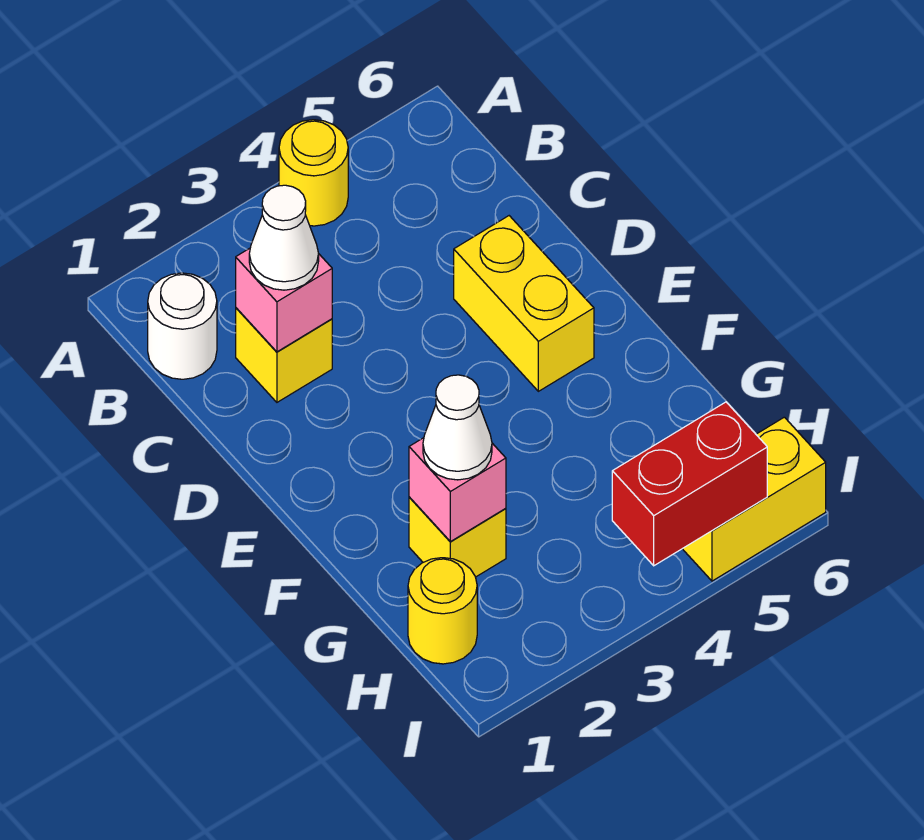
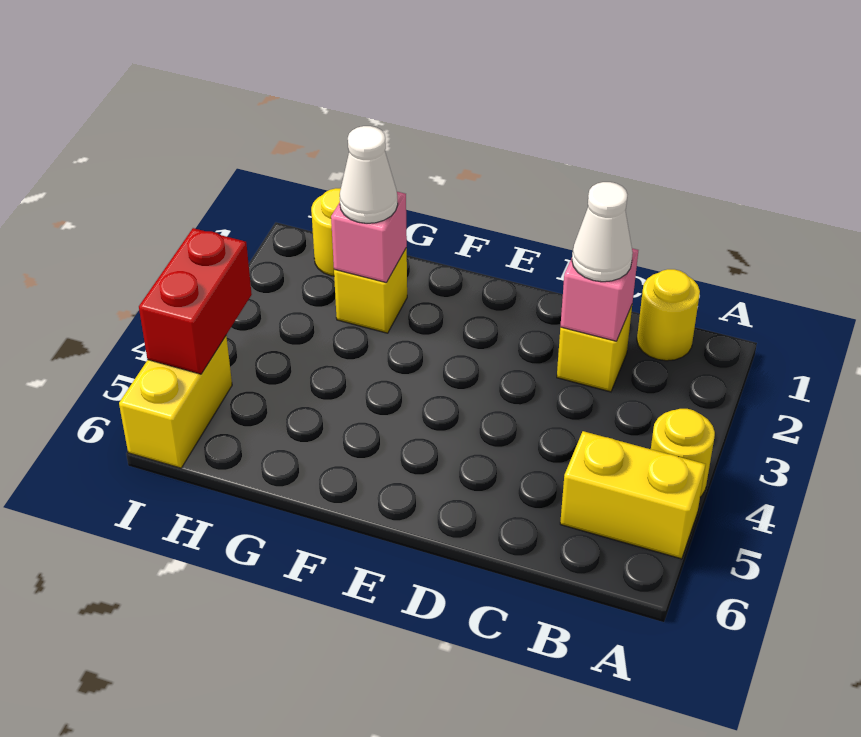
white 1x1 round brick [148,273,217,379] -> yellow 1x1 round brick [637,269,700,361]
yellow 1x2 brick [454,216,594,391] -> yellow 1x2 brick moved to [560,431,706,559]

